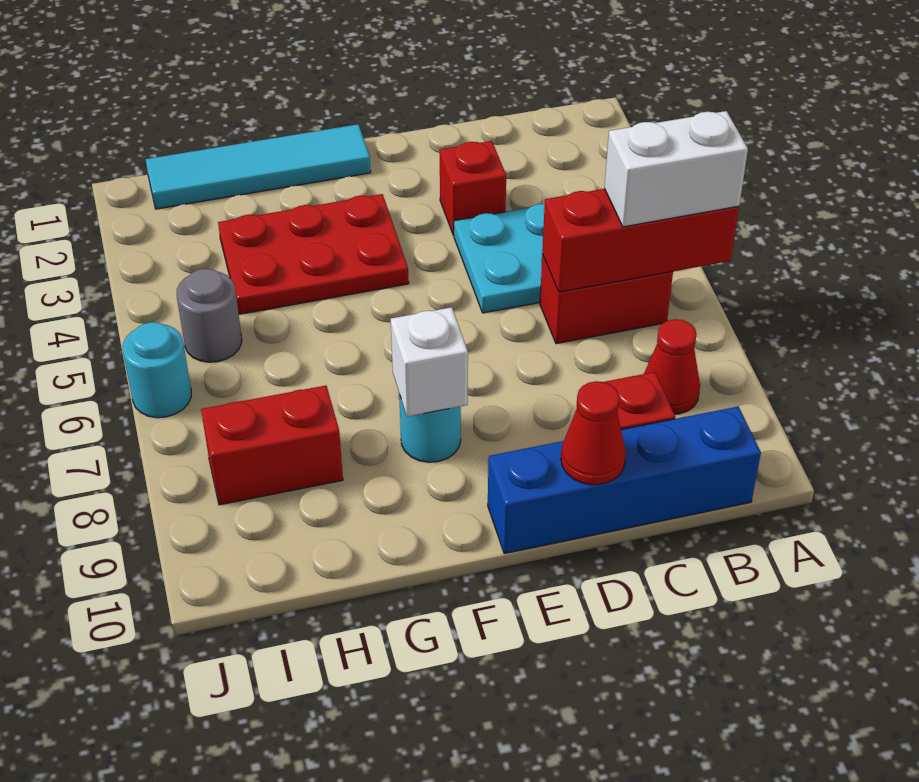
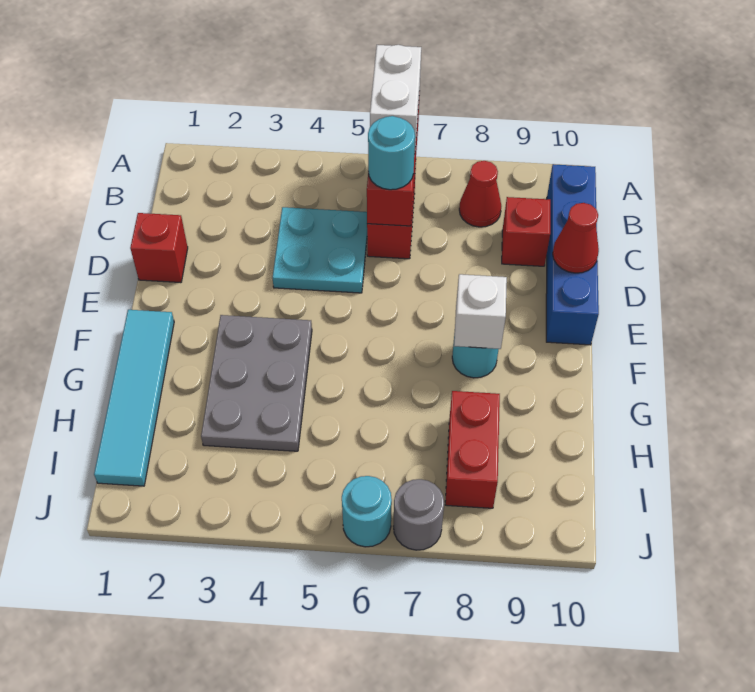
none -> cyan 1x1 round brick [368,116,415,190]
red 1x1 brick [440,141,506,235] -> red 1x1 brick moved to [130,213,188,283]
red 2x3 plate [218,194,409,314] -> grey 2x3 plate [201,315,312,451]
grey 1x1 round brick [177,269,242,362] -> grey 1x1 round brick moved to [394,479,444,550]

